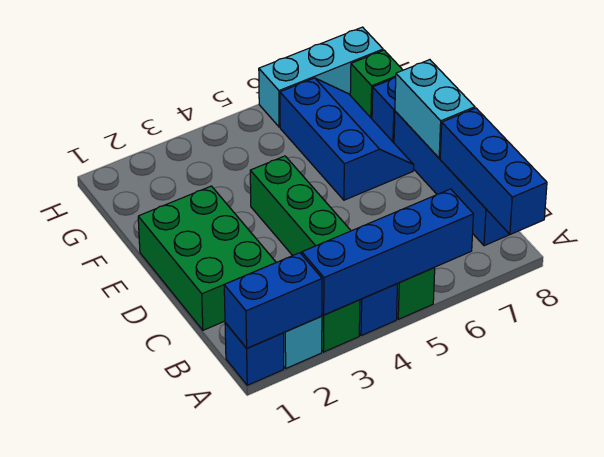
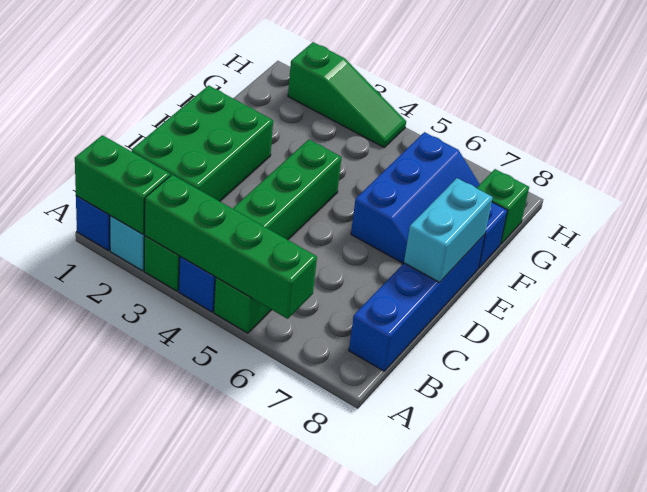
blue 1x2 brick [224,253,322,348] -> green 1x2 brick [75,135,170,234]
blue 1x4 brick [302,189,474,315] -> green 1x4 brick [145,175,317,319]
blue 1x3 brick [440,108,547,234] -> none
none -> green 1x3 slope [288,42,406,147]
cyan 1x3 brick [259,27,383,127] -> none

